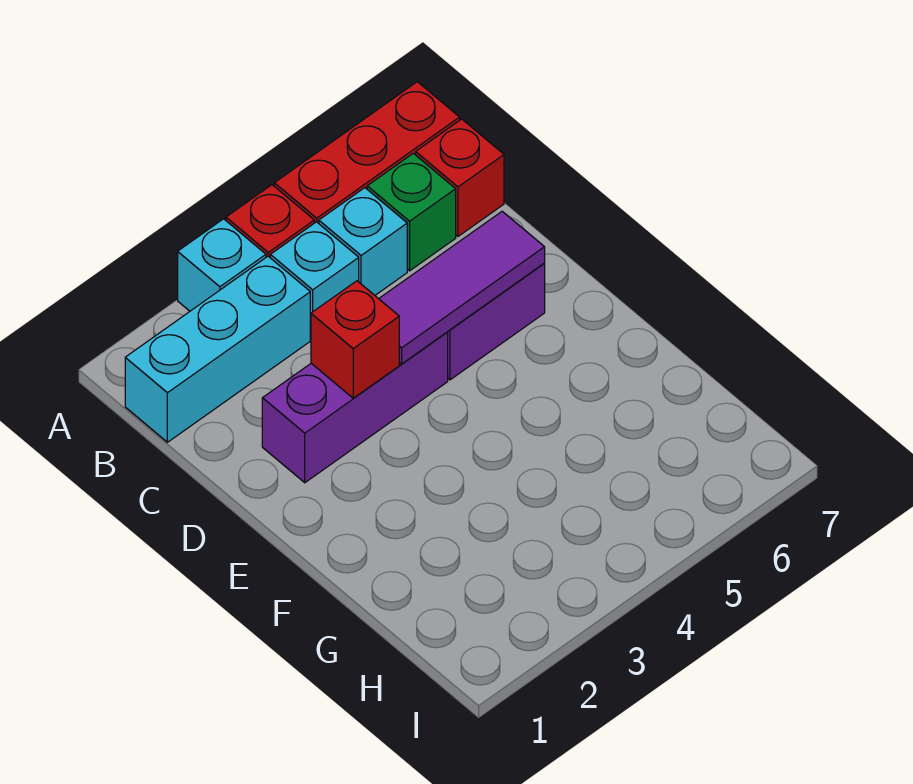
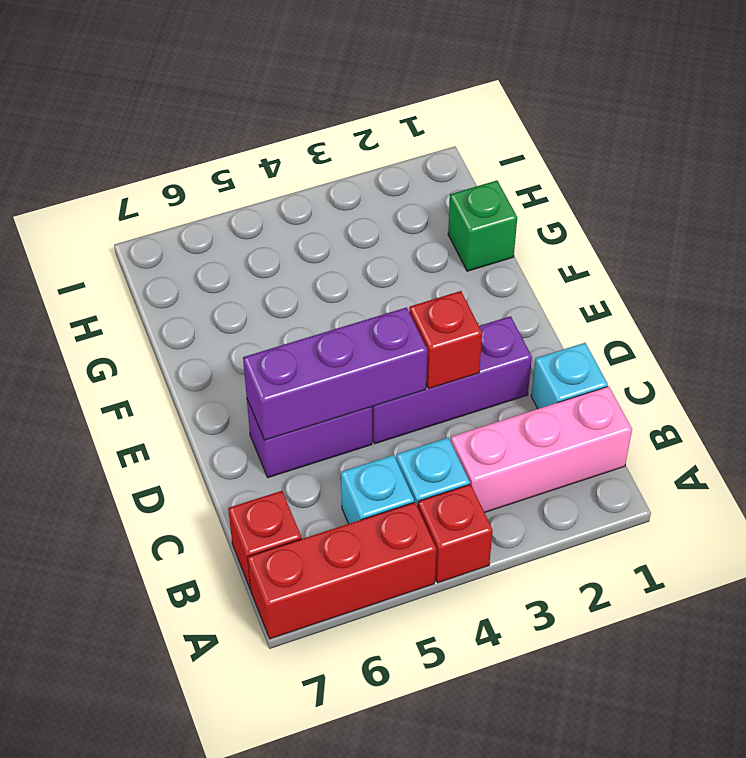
cyan 1x1 brick [178,219,266,311] -> cyan 1x1 brick moved to [531,343,608,409]
cyan 1x3 brick [125,256,310,442] -> pink 1x3 brick [451,386,632,513]
green 1x1 brick [367,153,456,271] -> green 1x1 brick moved to [448,181,517,271]
purple 1x3 tile [379,211,545,364] -> purple 1x3 brick [243,307,427,440]

